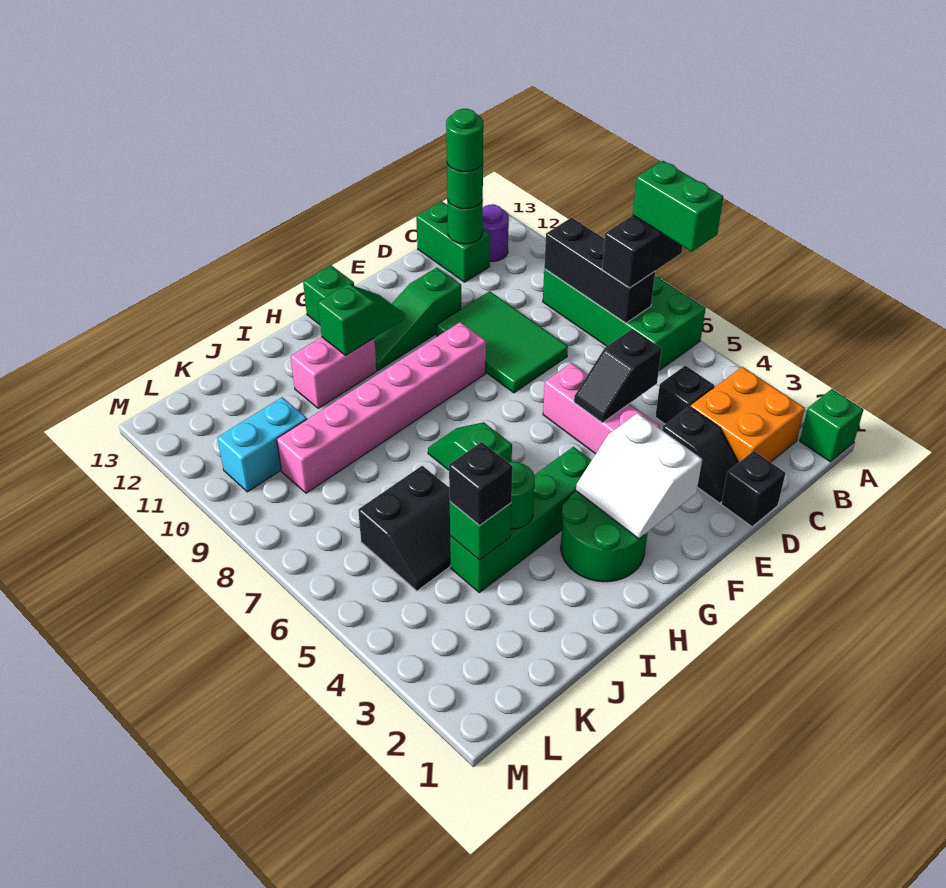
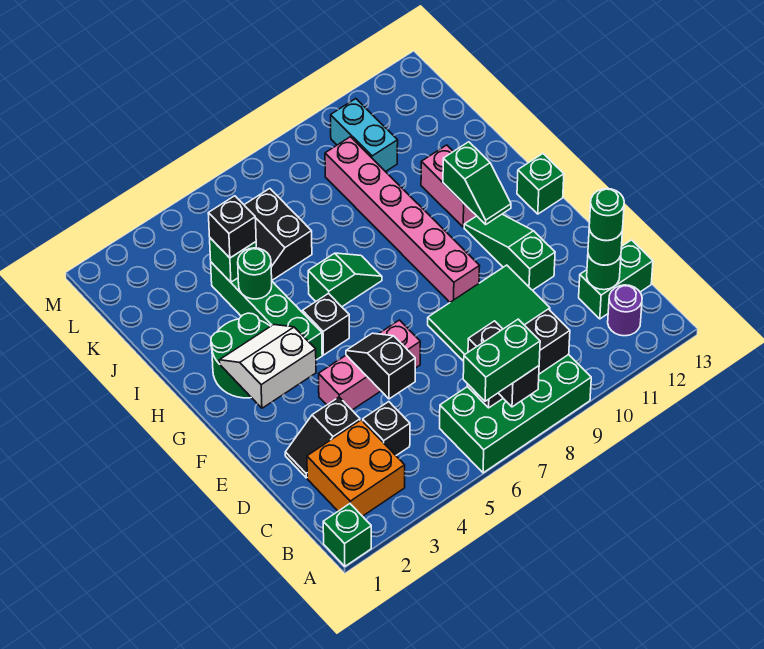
black 1x1 brick [721,451,786,527] -> black 1x1 brick moved to [302,293,349,355]

